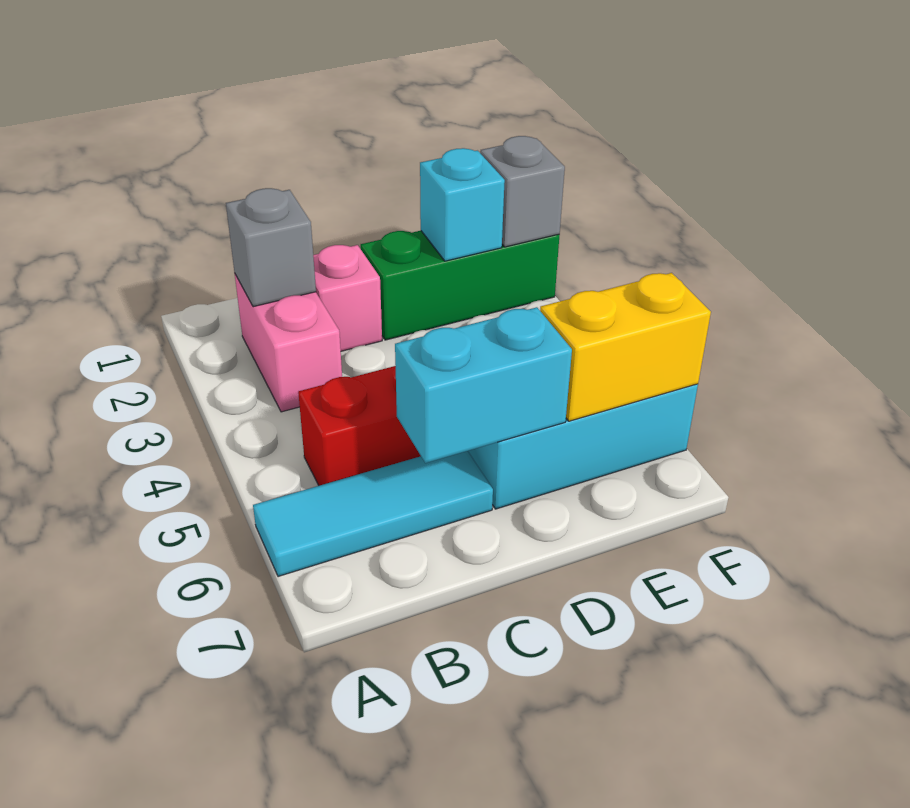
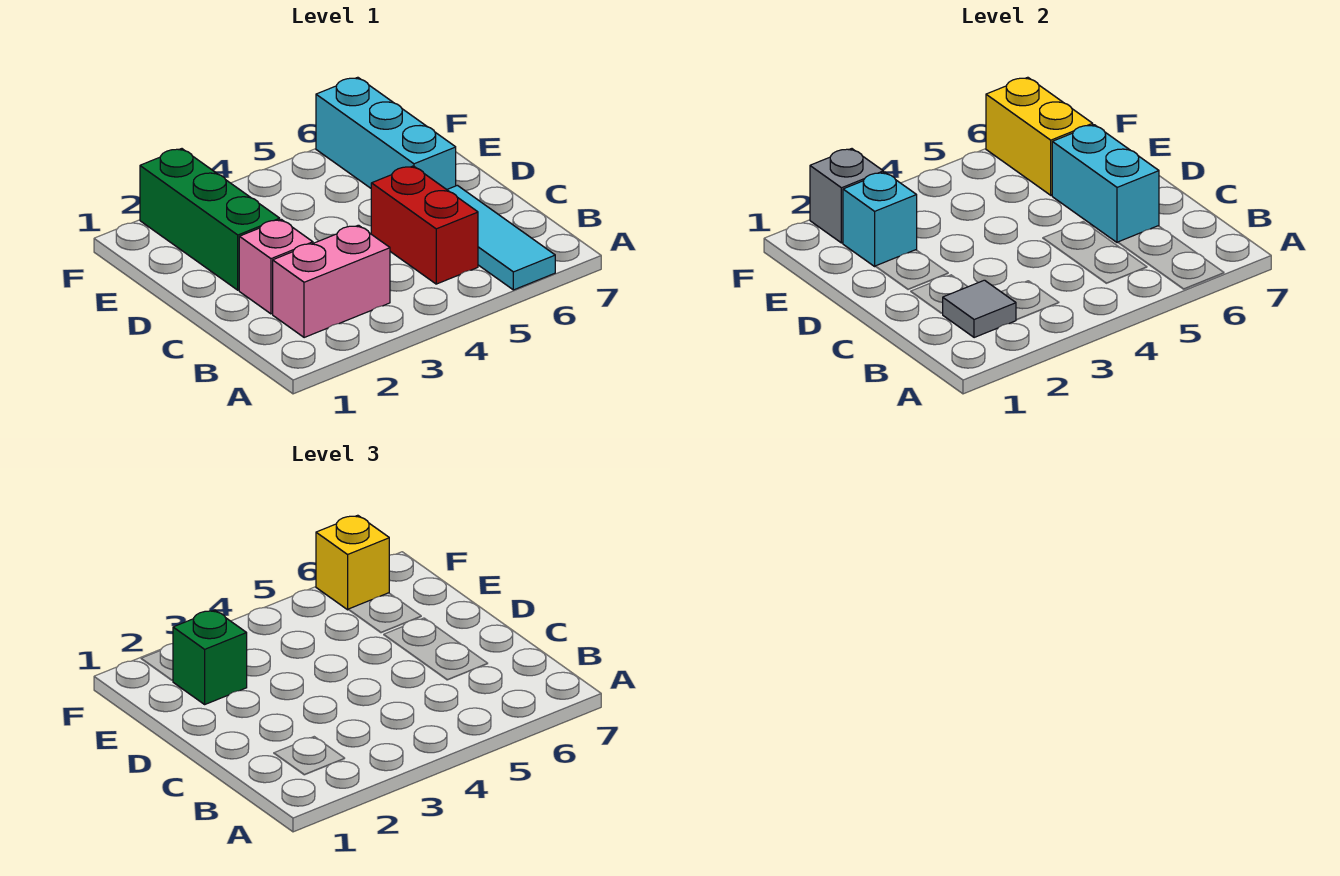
grey 1x1 brick [226,188,316,307] -> grey 1x1 tile [942,280,1016,338]
none -> green 1x1 brick [173,610,247,704]
none -> yellow 1x1 brick [316,515,389,610]

